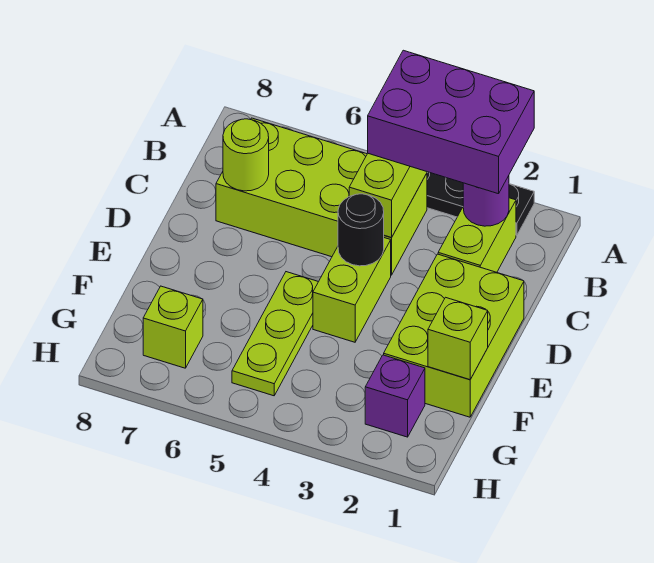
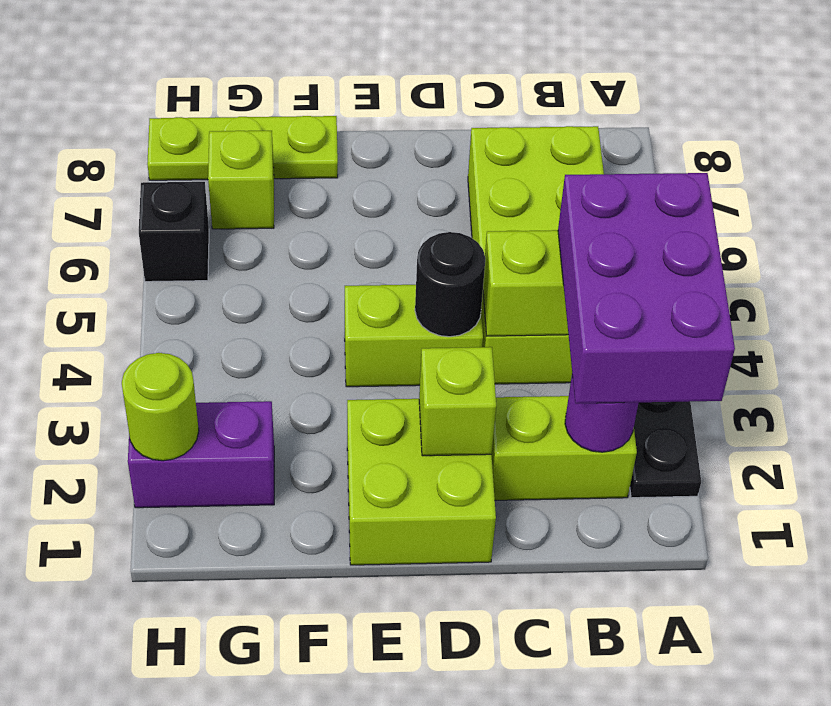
lime 1x1 round brick [223,119,269,191] -> lime 1x1 round brick moved to [122,353,199,461]
lime 2x3 brick [384,254,524,417] -> lime 2x2 brick [347,399,496,565]
lime 1x3 plate [232,272,318,396] -> lime 1x3 plate moved to [147,116,338,180]
lime 1x1 brick [428,297,488,380] -> lime 1x1 brick moved to [419,347,496,456]
purple 1x1 brick [365,355,425,437] -> purple 1x2 brick [128,401,274,508]
none -> black 1x1 brick [139,182,209,282]

